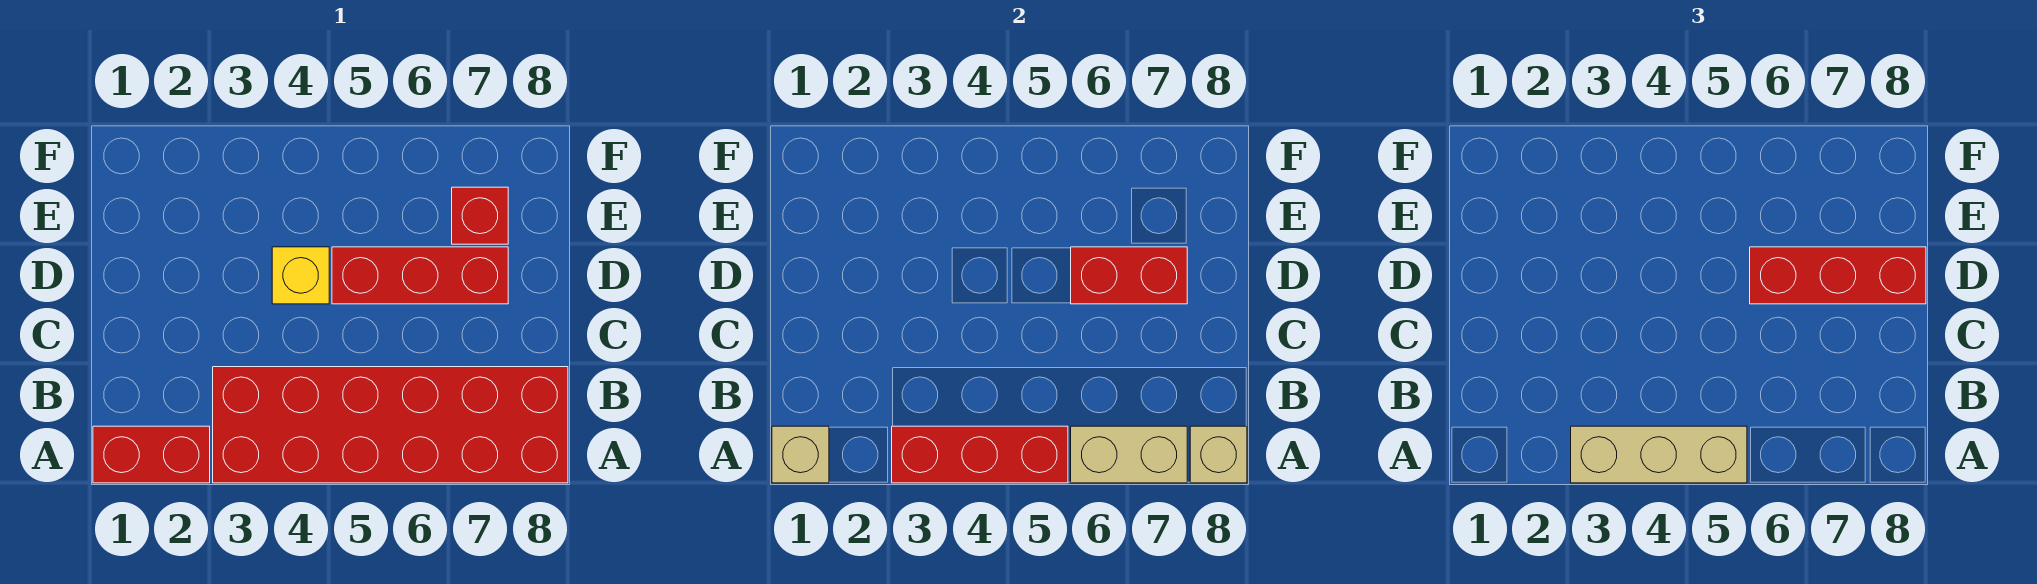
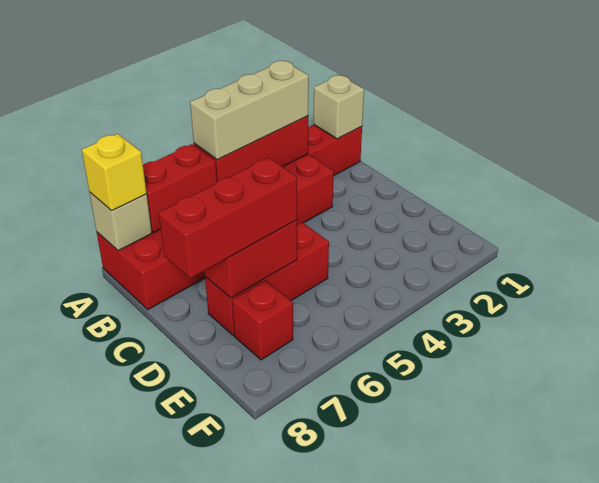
tan 1x2 brick [1071,426,1187,483] -> red 1x2 brick [143,144,217,232]
yellow 1x1 brick [272,247,329,304] -> yellow 1x1 brick moved to [82,134,147,211]

